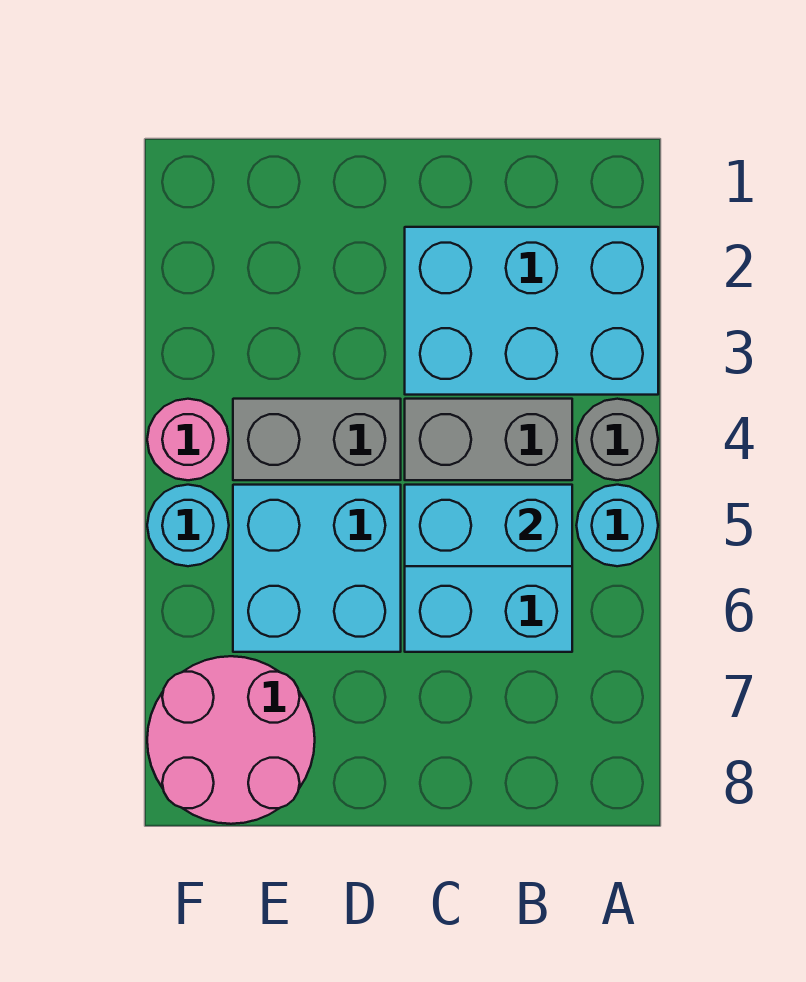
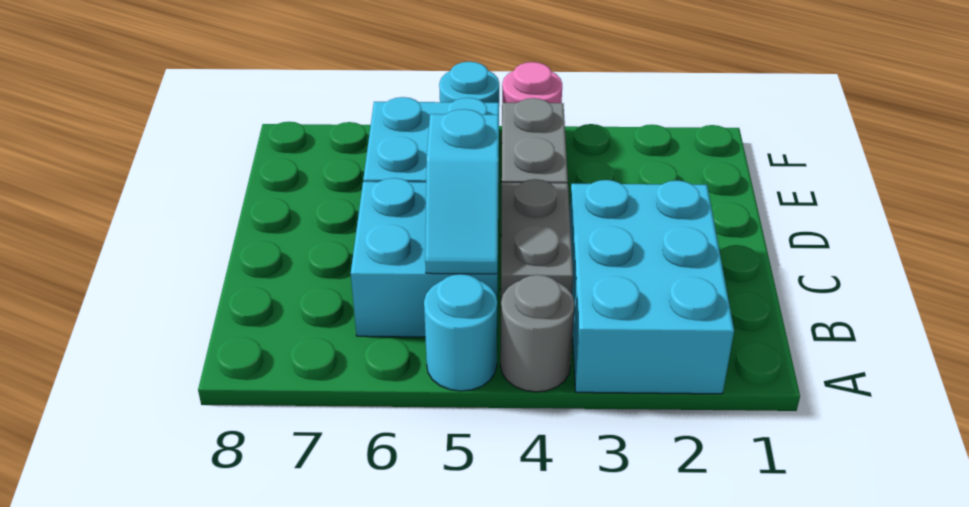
cyan 1x2 brick [405,485,572,566] -> cyan 1x2 slope [425,109,499,274]
pink 2x2 round brick [147,656,315,824] -> none

